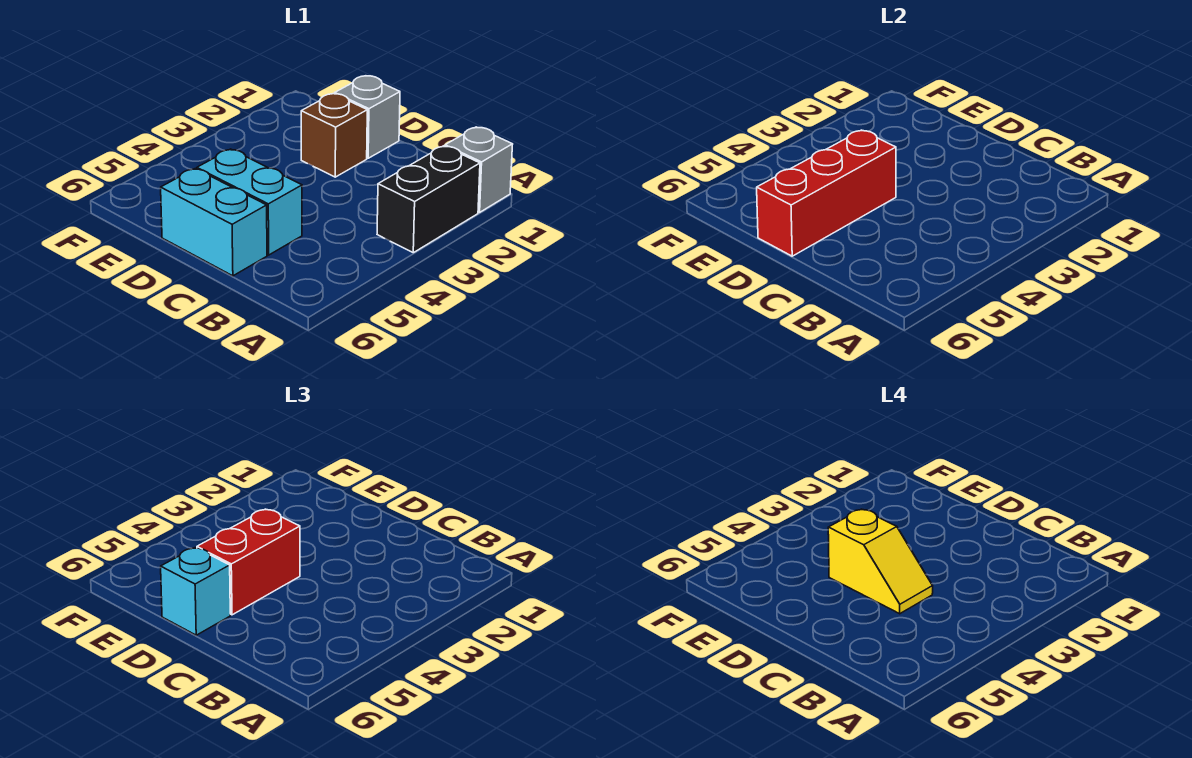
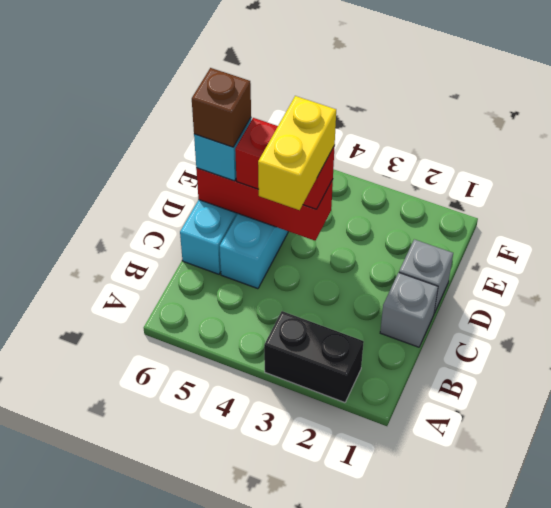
grey 1x1 brick [445,127,513,212] -> grey 1x1 brick moved to [380,273,438,347]
yellow 1x2 slope [828,509,933,614] -> yellow 1x2 brick [258,96,336,210]
brown 1x1 brick [301,94,367,177] -> brown 1x1 brick moved to [192,68,251,147]

